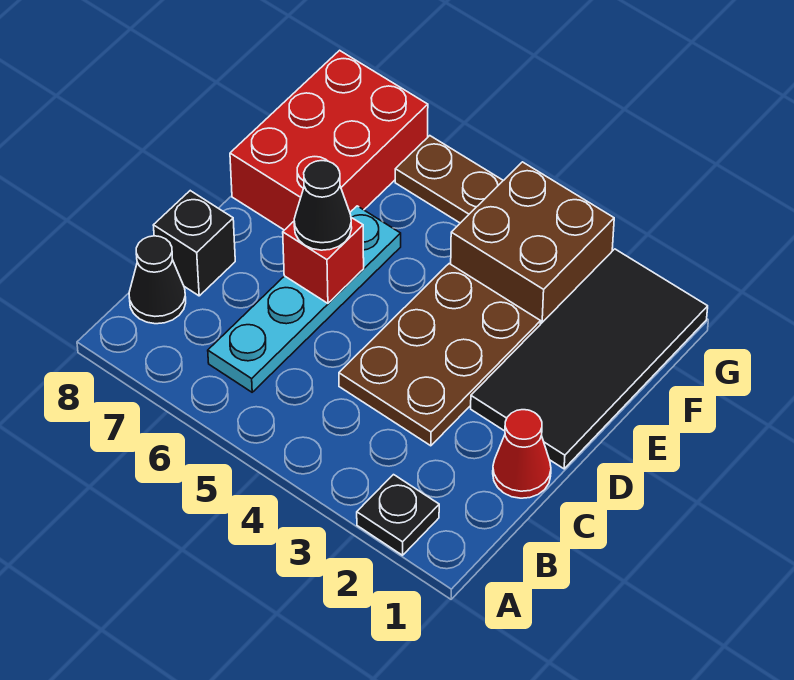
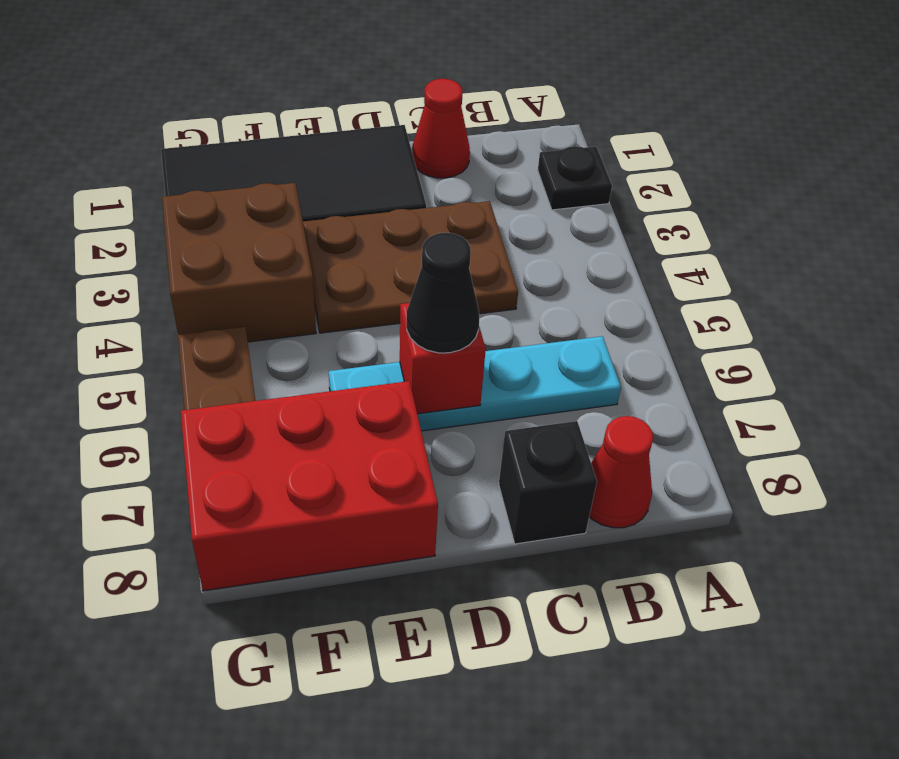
black 1x1 cone [129,236,186,324] -> red 1x1 cone [589,416,653,528]

